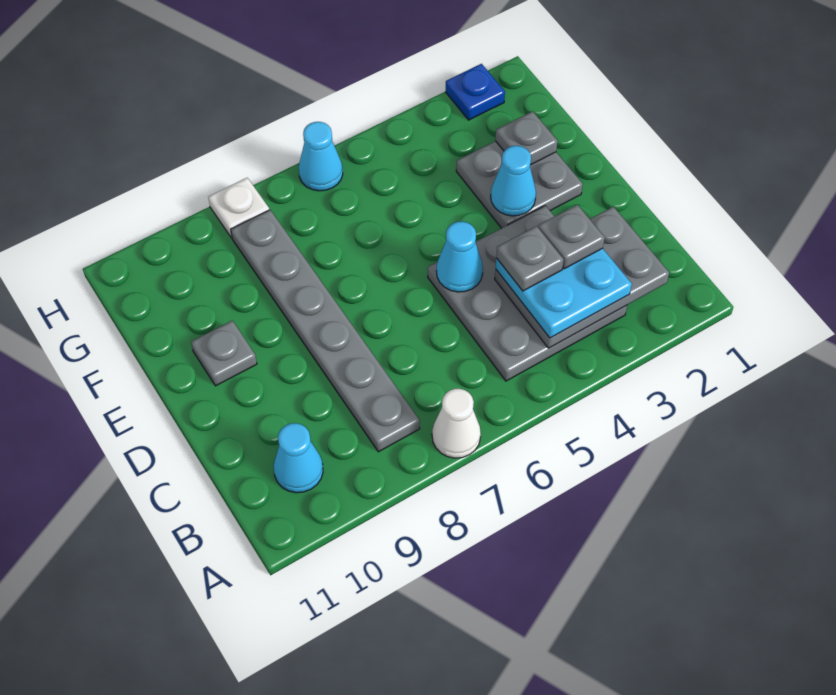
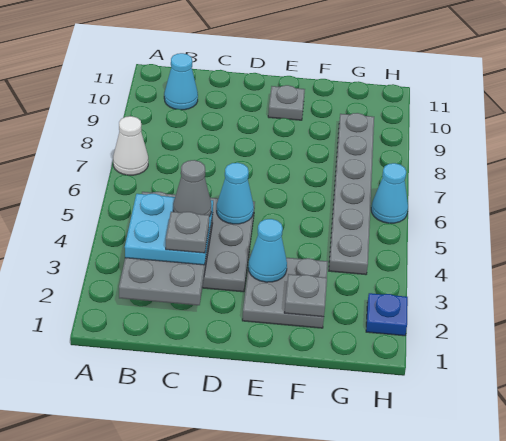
grey 1x6 plate [231,210,420,452] -> grey 1x6 plate turned to [329,113,374,275]
grey 1x1 plate [496,226,564,291] -> grey 1x1 cone [173,160,211,217]
white 1x1 plate [208,178,269,238] -> none

